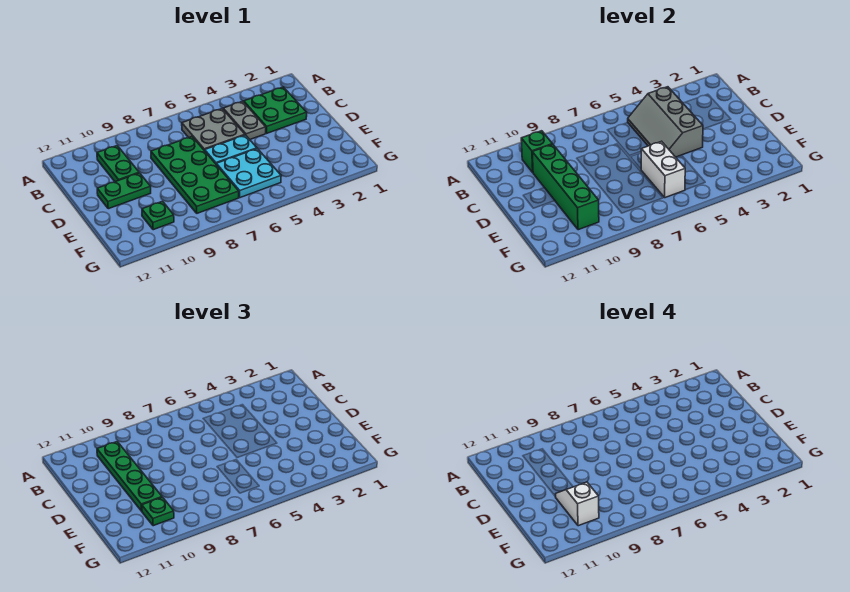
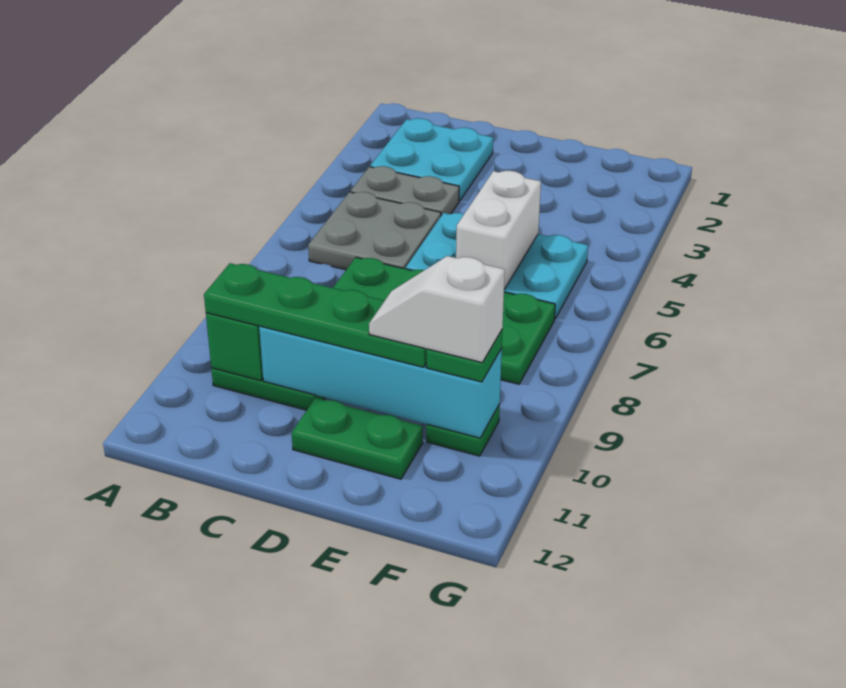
green 2x2 plate [244,87,307,133] -> cyan 2x2 plate [370,118,493,201]
grey 2x3 slope [628,87,703,157] -> none
green 1x4 brick [532,144,599,230] -> cyan 1x4 brick [259,326,502,438]
green 1x2 plate [97,173,151,209] -> green 1x2 plate turned to [292,398,423,479]
white 1x2 brick [641,141,685,198] -> white 1x2 brick turned to [456,171,541,289]

